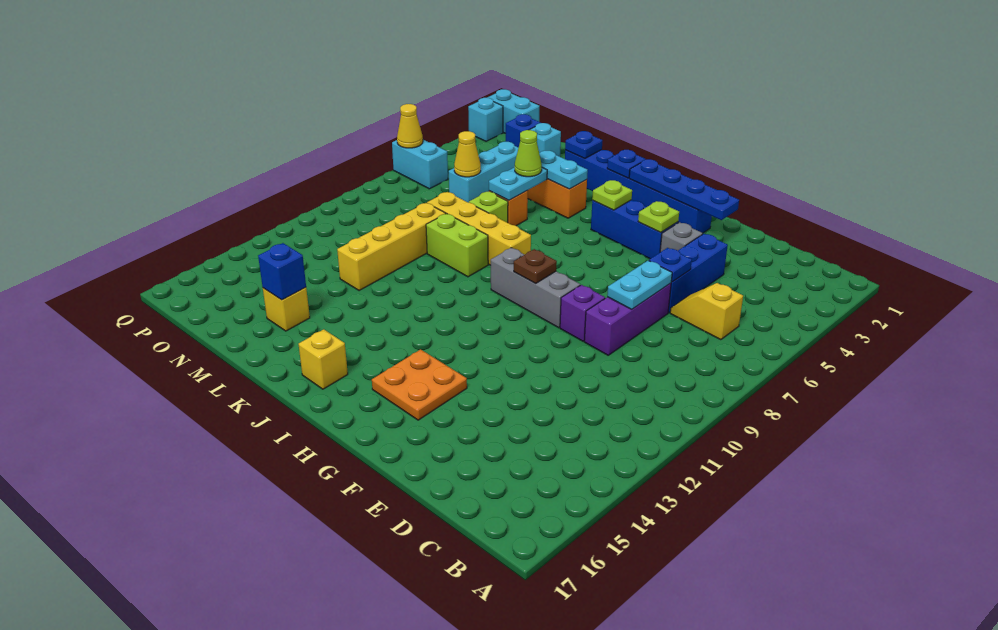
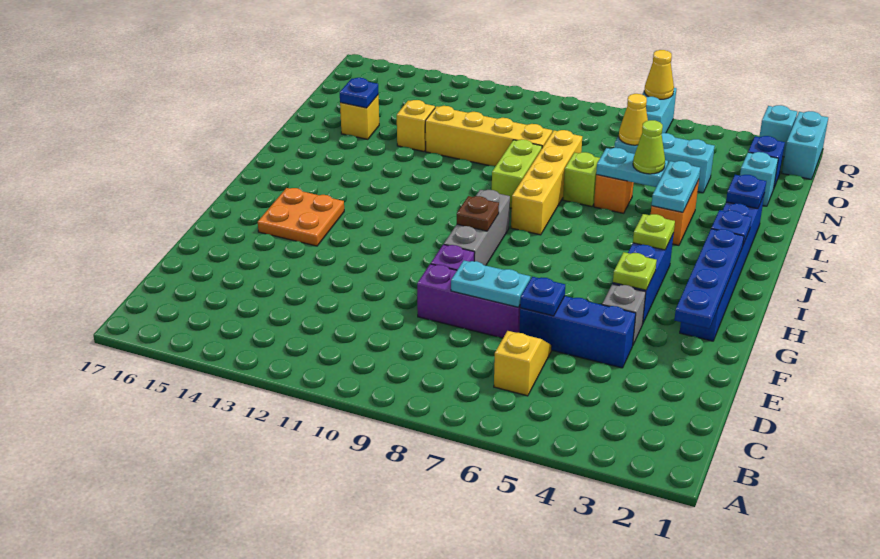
yellow 1x1 brick [299,329,348,389] -> yellow 1x1 brick moved to [397,100,435,151]
blue 1x1 brick [258,243,306,300] -> blue 1x1 plate [340,78,379,108]

